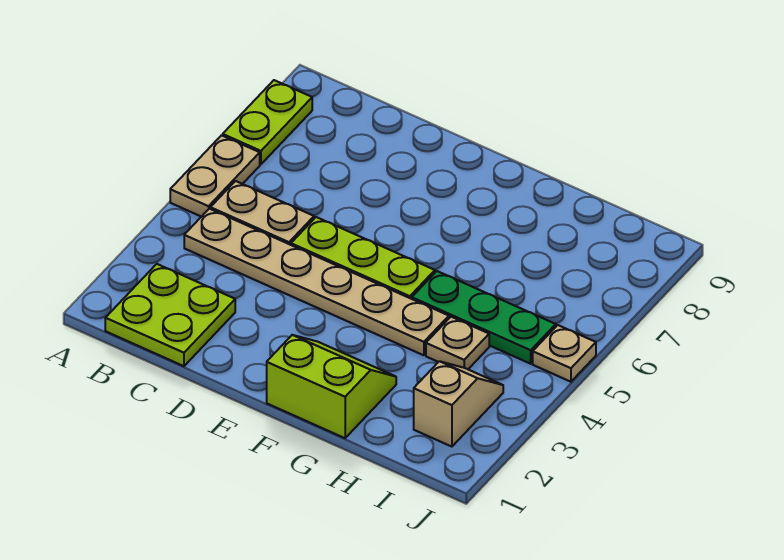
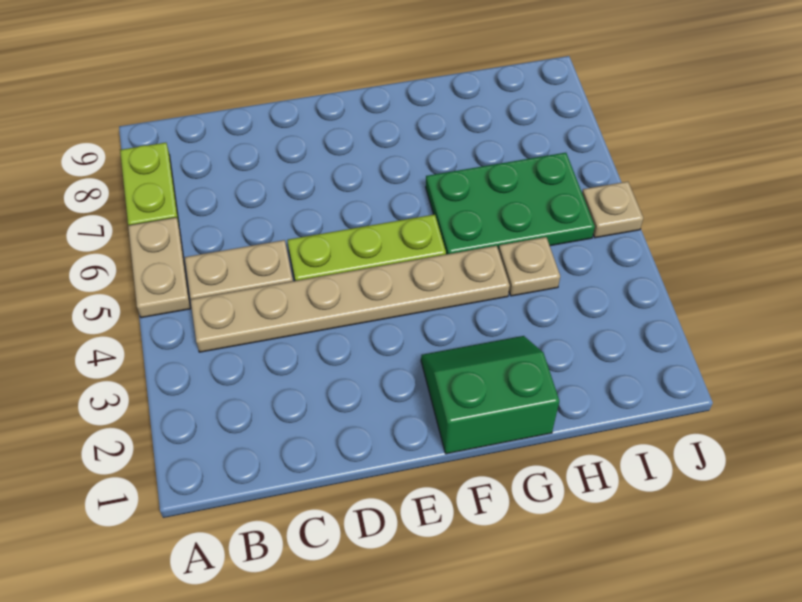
lime 2x2 plate [105,264,235,366] -> none
lime 2x2 slope [267,335,396,438] -> green 2x2 slope [421,336,559,454]
green 1x3 plate [412,271,556,364] -> green 2x3 plate [426,153,595,254]
tan 1x2 slope [414,361,503,447] -> none

